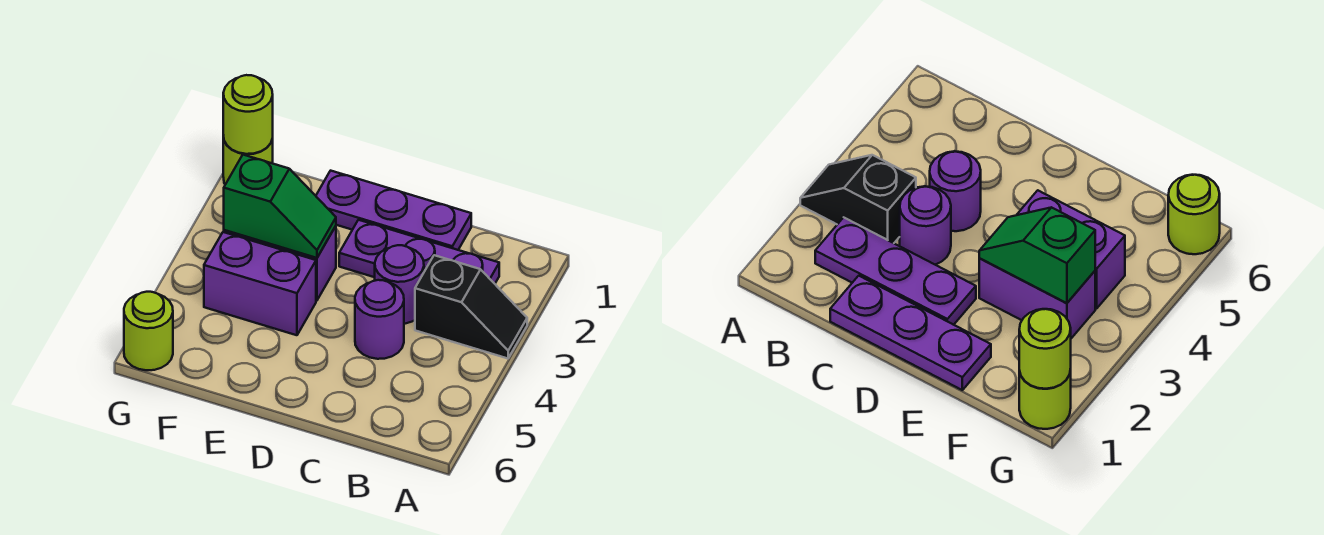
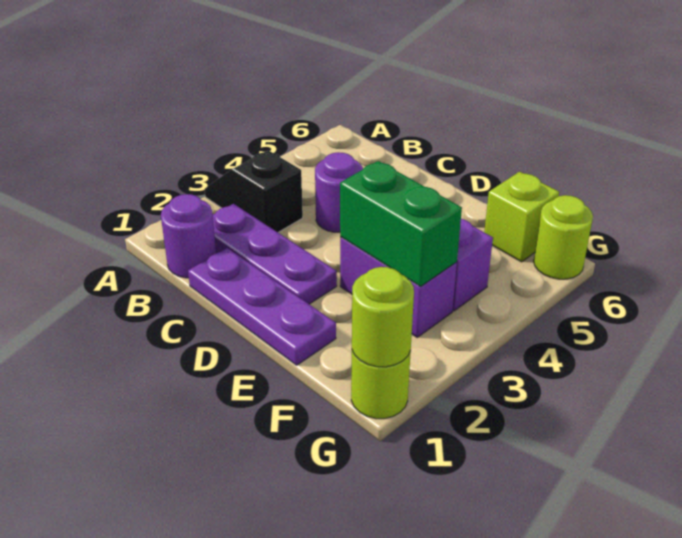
purple 1x1 round brick [375,245,424,324] -> purple 1x1 round brick moved to [161,194,216,278]
green 1x2 slope [224,155,336,258] -> green 1x2 brick [340,161,462,286]
none -> lime 1x1 brick [484,172,559,262]

